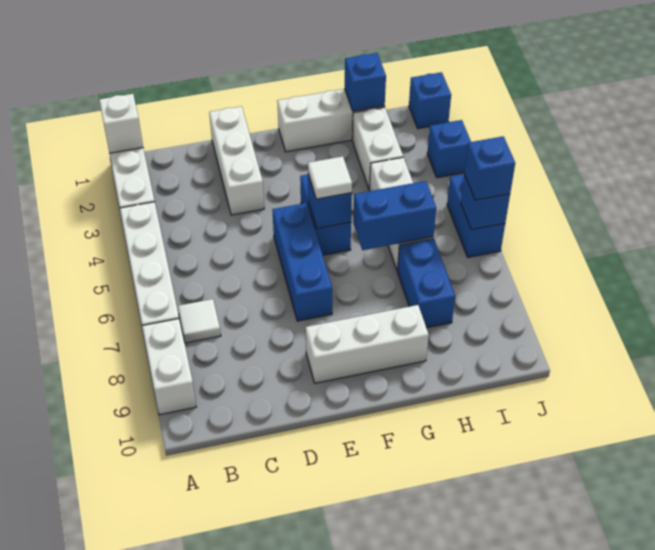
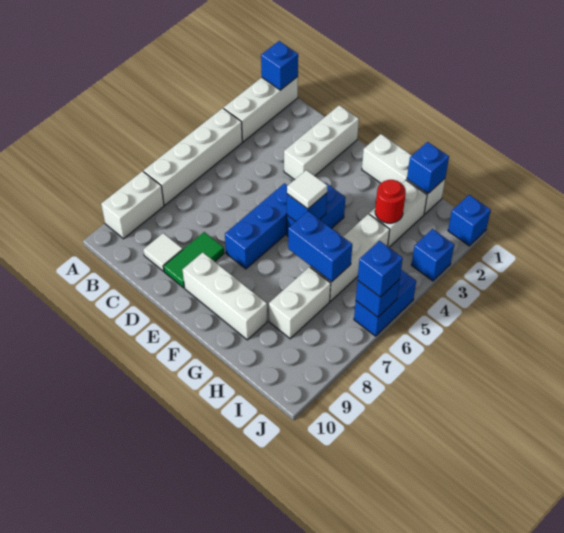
white 1x1 brick [99,94,143,153] -> blue 1x1 brick [261,41,298,90]
white 1x1 tile [178,299,221,343] -> white 1x1 tile moved to [143,233,183,271]
none -> green 1x2 tile [164,232,224,288]
none -> red 1x1 round brick [375,180,406,223]
blue 1x2 brick [397,239,455,328] -> white 1x2 brick [269,267,331,339]

